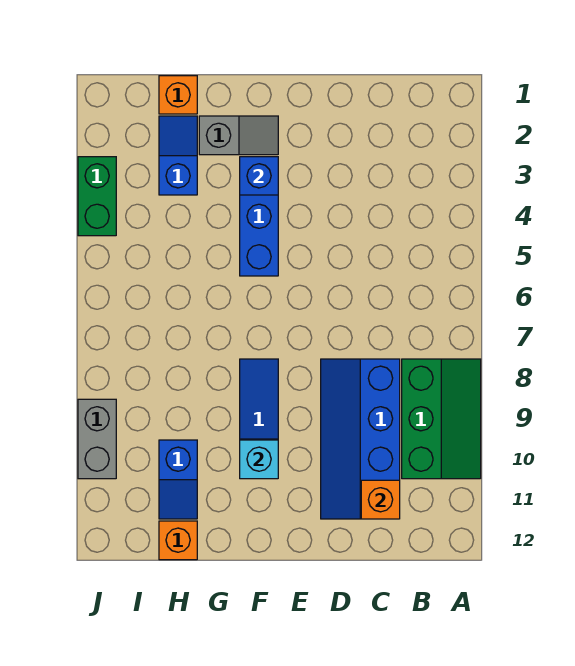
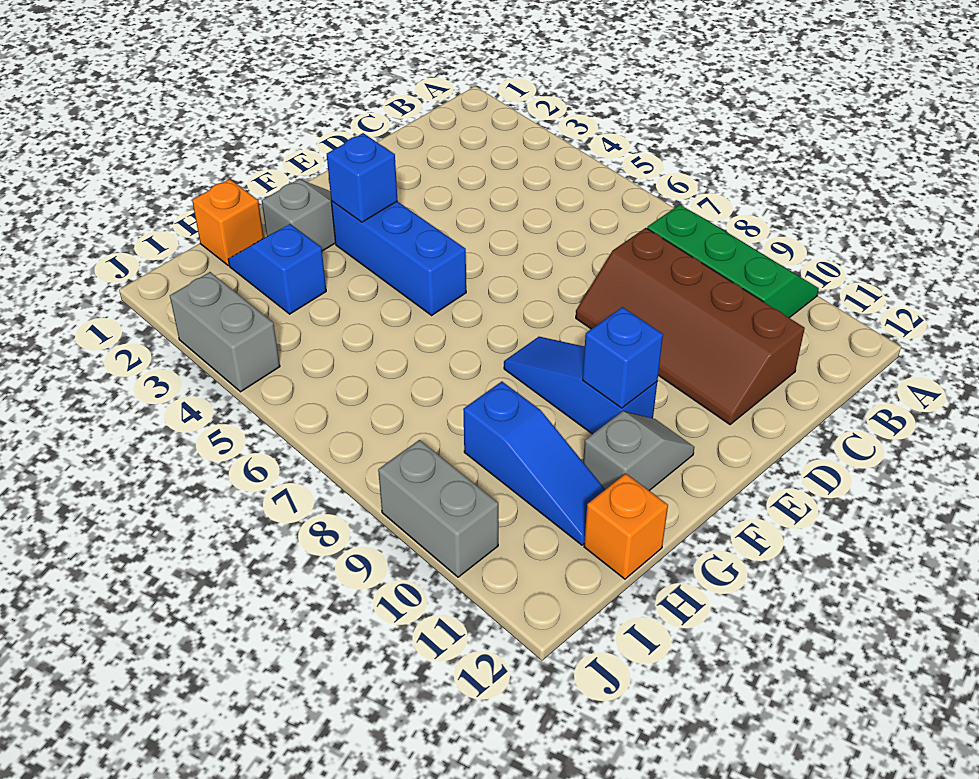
blue 2x4 slope [321,359,400,519] -> brown 2x4 slope [576,228,805,424]
orange 1x1 brick [361,480,400,519] -> none
cyan 1x1 brick [240,440,278,479] -> blue 1x1 brick [583,307,663,408]
none -> grey 1x2 slope [583,411,694,491]
blue 1x2 slope [159,440,197,519] -> blue 1x3 slope [463,382,605,545]
green 1x2 brick [78,157,116,236] -> grey 1x2 brick [170,272,280,392]

